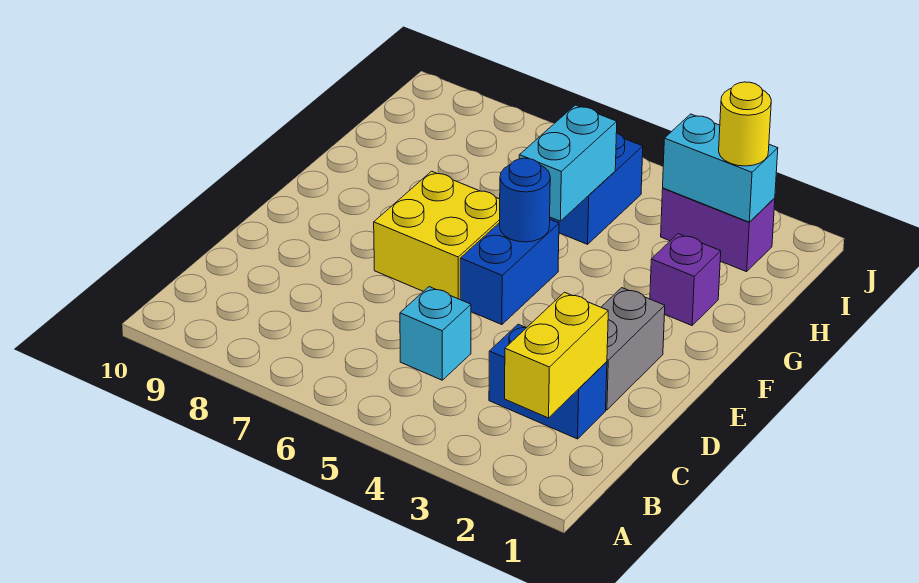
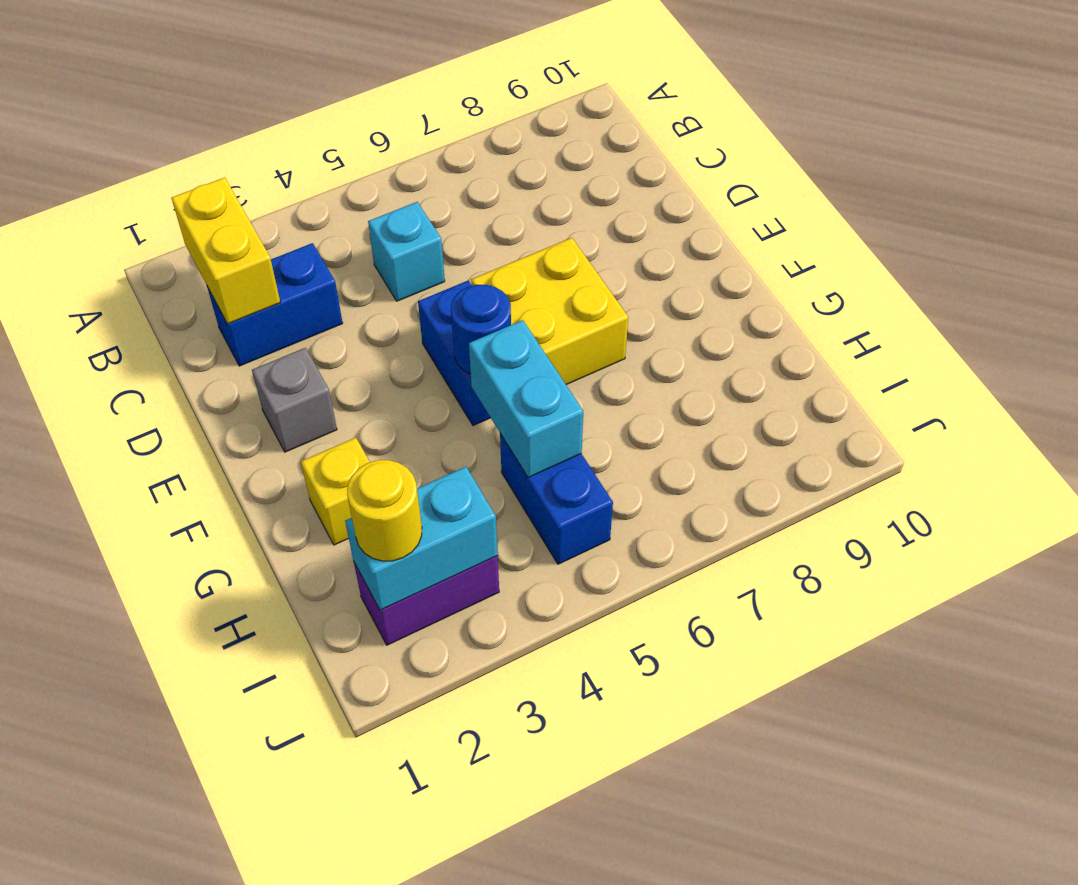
grey 1x2 brick [601,288,665,410] -> grey 1x1 brick [252,348,337,452]
purple 1x1 brick [650,234,721,325] -> yellow 1x1 brick [301,438,370,545]

